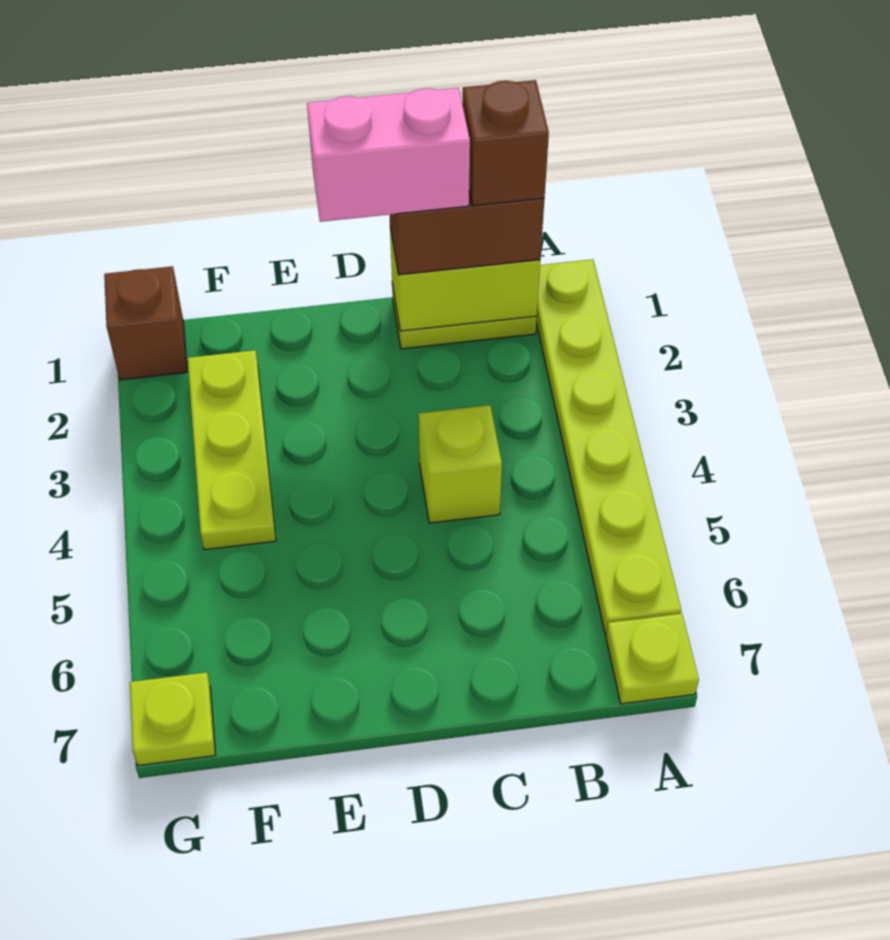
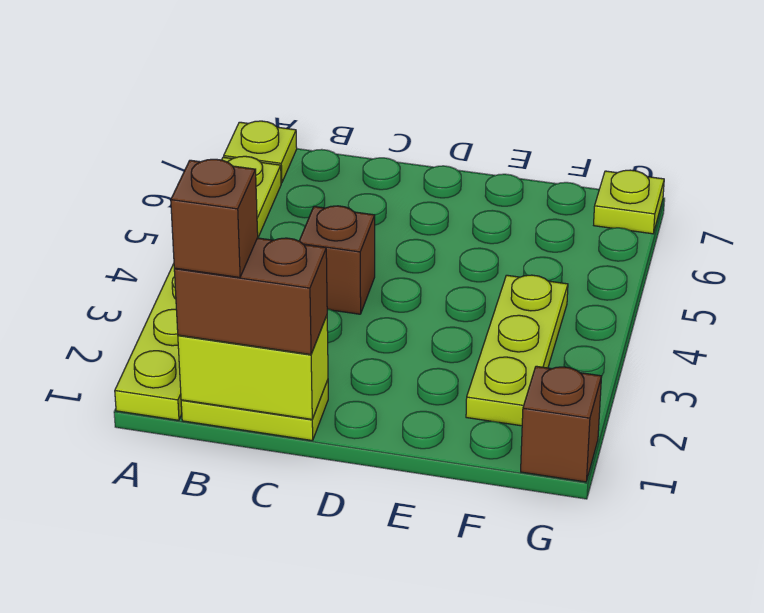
pink 1x2 brick [307,88,470,222] -> none
lime 1x1 brick [419,405,502,523] -> brown 1x1 brick [299,206,375,314]

